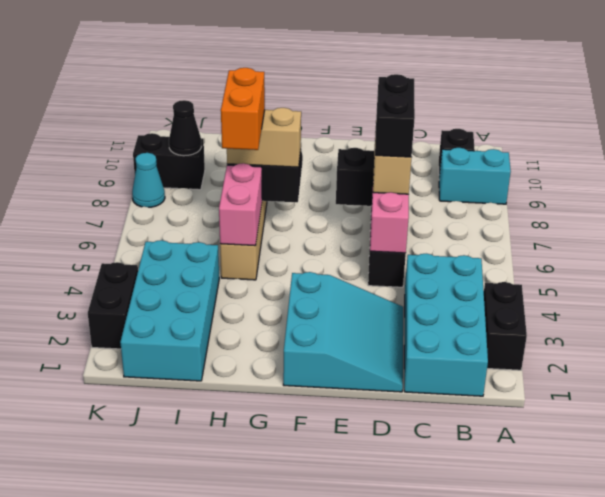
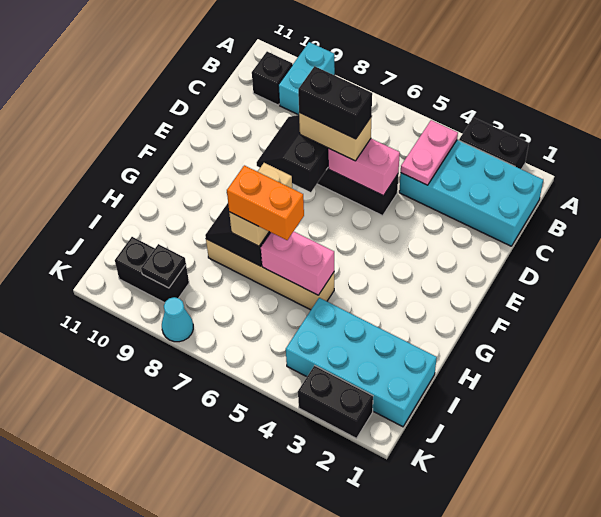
none -> pink 1x2 plate [401,120,458,185]
cyan 3x3 slope [283,272,403,392] -> none
black 1x2 brick [133,133,205,190] -> black 1x2 brick turned to [115,237,189,303]
black 1x1 cone [169,100,202,156] -> black 1x1 plate [141,244,186,288]

